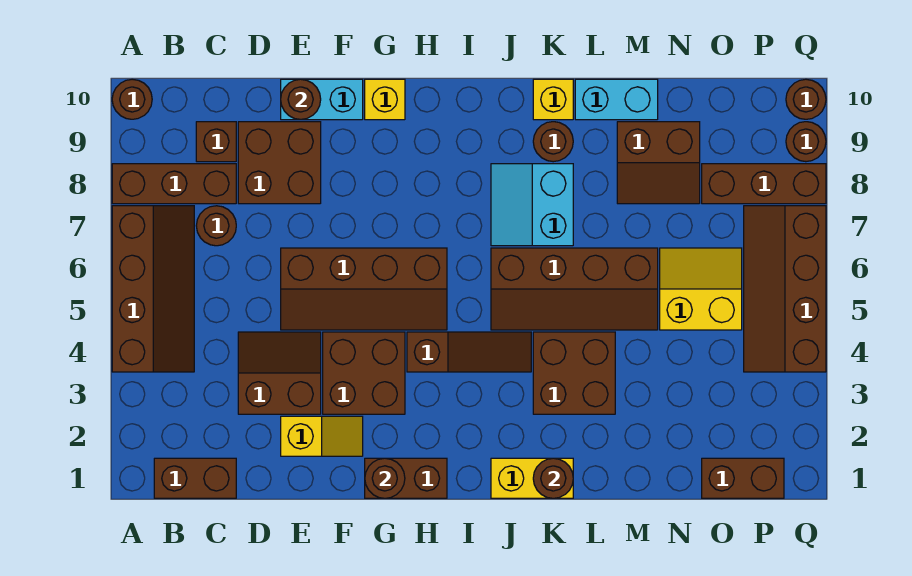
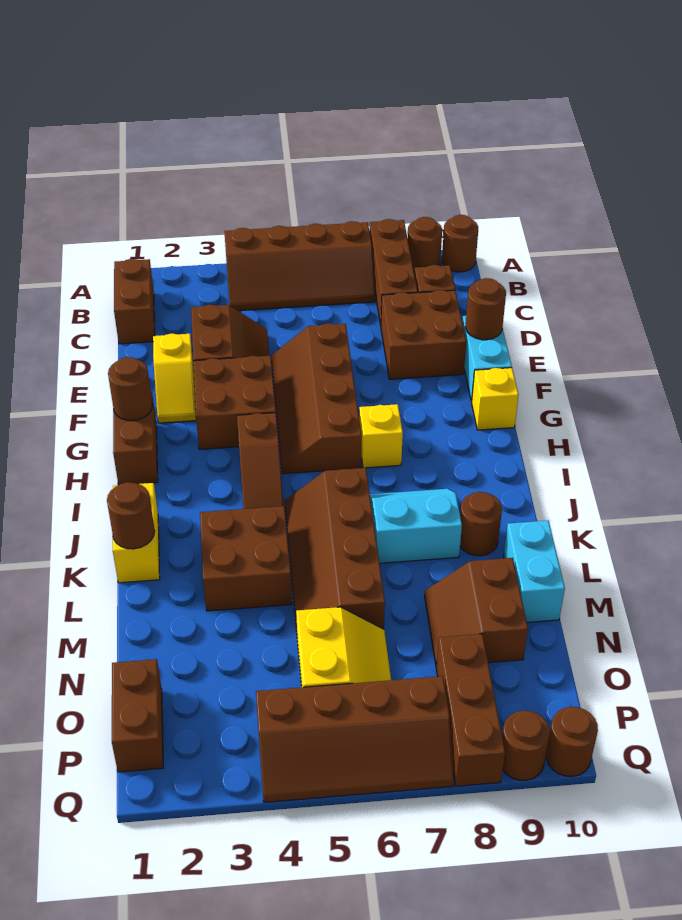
brown 1x1 round brick [196,206,236,246] -> brown 1x1 round brick moved to [407,217,442,272]
yellow 1x1 brick [533,79,573,120] -> yellow 1x1 brick moved to [359,404,403,468]
brown 2x4 slope [744,206,826,372] -> brown 2x4 slope turned to [256,676,454,802]

